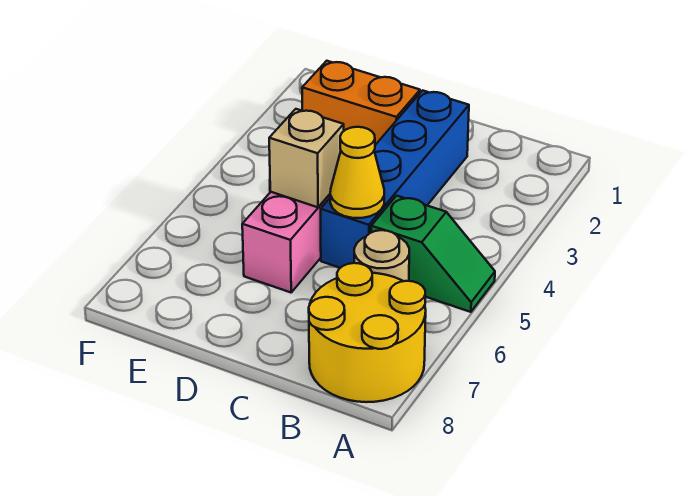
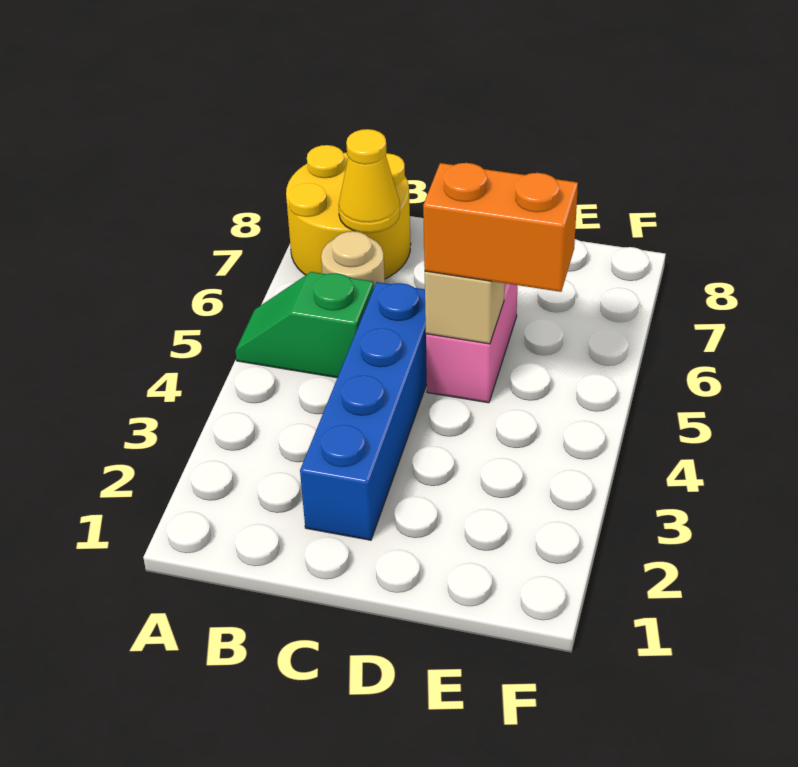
yellow 1x1 cone [330,127,384,218] -> yellow 1x1 cone moved to [339,129,400,233]
orange 1x2 brick [302,61,420,145] -> orange 1x2 brick moved to [423,163,578,292]

